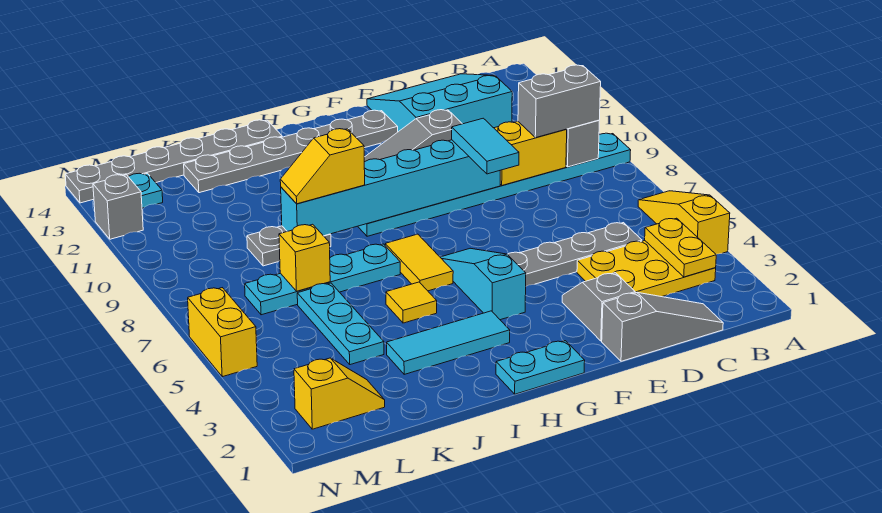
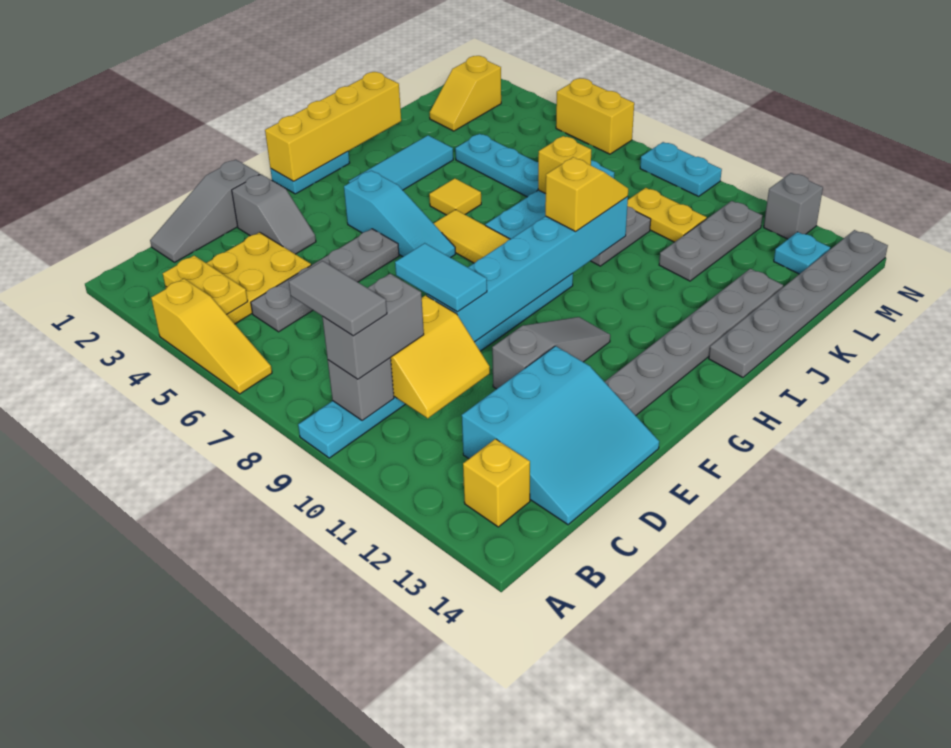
none -> grey 1x2 tile [289,261,387,336]
none -> yellow 1x1 brick [463,439,530,527]
none -> yellow 1x4 brick [265,72,401,181]
none -> grey 1x3 plate [659,201,762,281]
none -> yellow 1x2 plate [627,188,707,242]
none -> cyan 1x2 plate [640,142,722,196]

